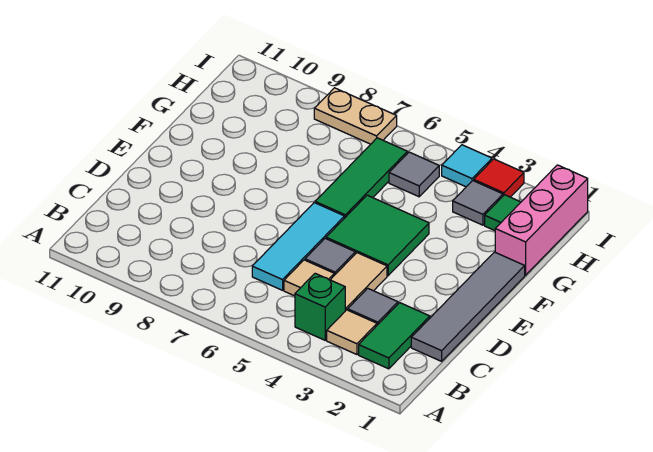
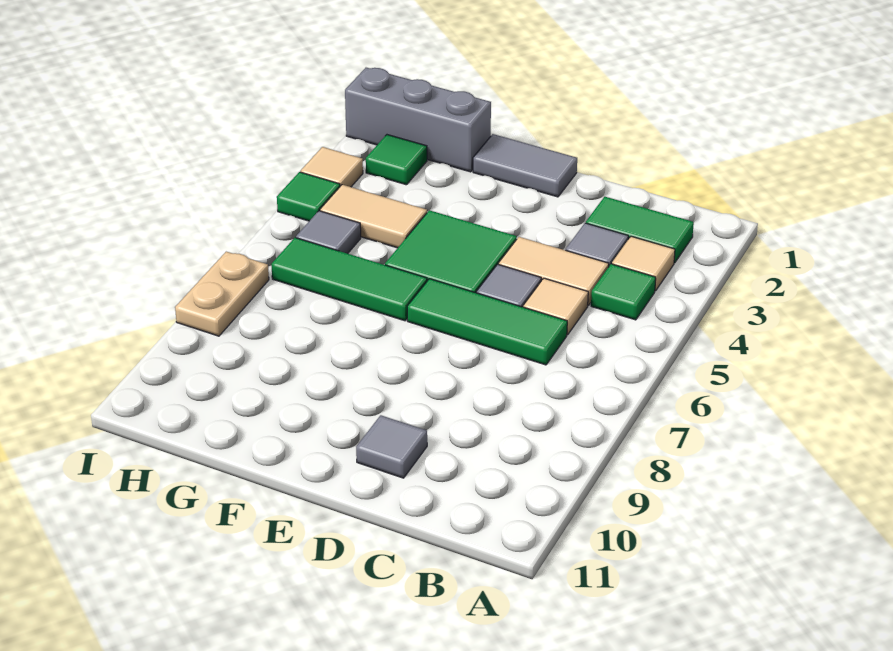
green 1x1 brick [295,273,345,340] -> green 1x1 tile [591,264,656,320]
grey 1x4 tile [411,252,525,361] -> grey 1x2 tile [473,134,577,197]
cyan 1x3 tile [252,203,344,290] -> green 1x3 tile [407,279,567,365]
pink 1x3 brick [495,165,588,275] -> grey 1x3 brick [345,68,491,172]
none -> tan 1x2 tile [320,185,427,248]
grey 1x1 tile [453,181,503,225] -> grey 1x1 tile moved to [356,415,427,478]
red 1x1 tile [474,159,524,197] -> tan 1x1 tile [300,147,363,187]
cyan 1x1 tile [442,145,492,187] -> green 1x1 tile [277,172,340,221]

